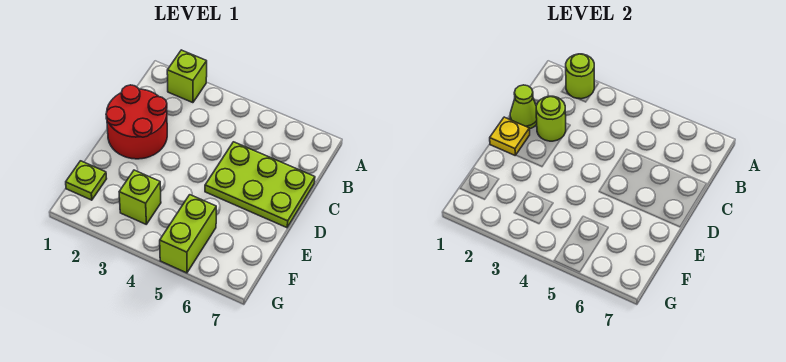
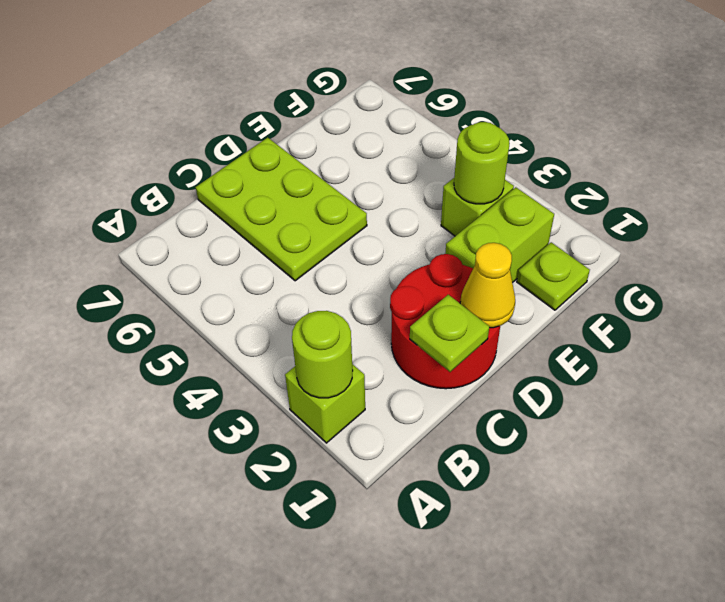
lime 1x1 cone [510,85,537,129] -> lime 1x1 plate [410,295,489,372]
lime 1x1 round brick [536,96,566,141] -> lime 1x1 round brick moved to [454,122,509,204]
yellow 1x1 plate [490,117,530,155] -> yellow 1x1 cone [460,243,515,328]
lime 1x2 brick [160,195,216,273] -> lime 1x2 brick moved to [445,187,554,283]

